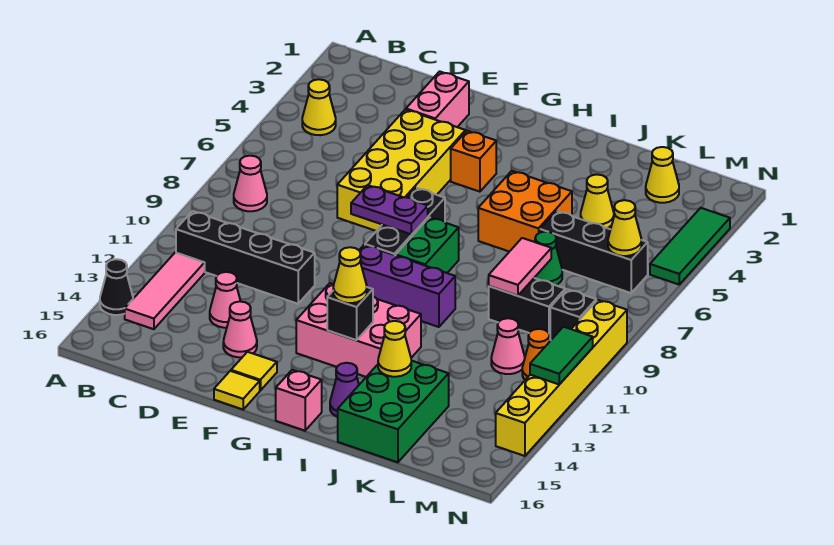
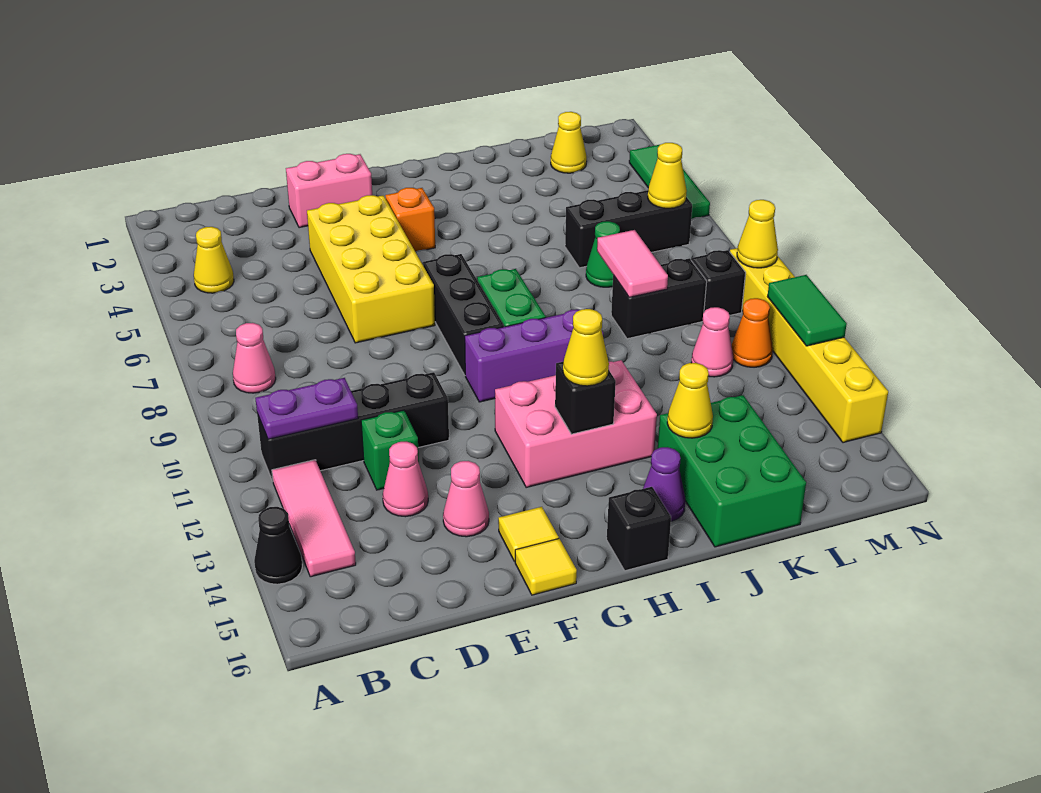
none -> green 1x1 brick [361,410,419,490]
pink 1x2 brick [406,71,469,127] -> pink 1x2 brick turned to [286,154,372,228]
purple 1x2 plate [351,185,428,234] -> purple 1x2 plate moved to [255,378,358,439]
pink 1x1 brick [276,370,322,431] -> black 1x1 brick [607,487,671,571]
orange 2x2 brick [478,171,572,252] -> none
yellow 1x1 cone [581,175,614,228] -> yellow 1x1 cone moved to [737,200,778,268]

